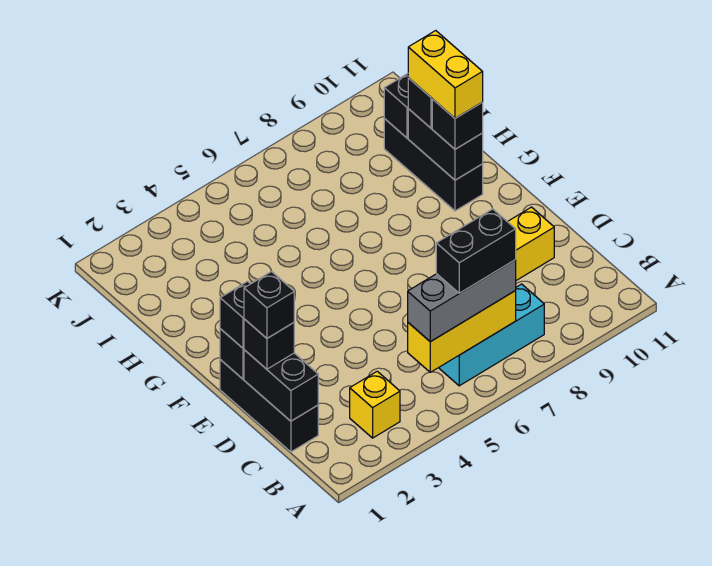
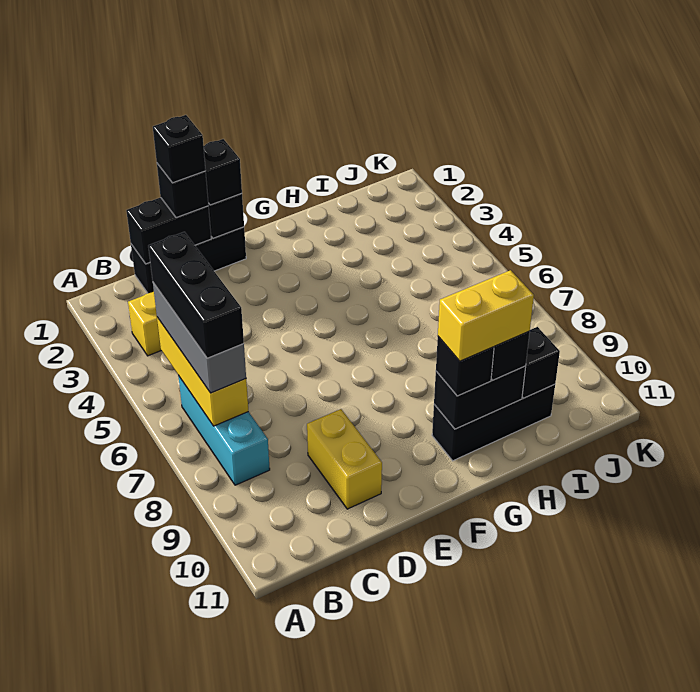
black 1x2 brick [436,209,516,293] -> black 1x3 brick [148,232,244,358]

